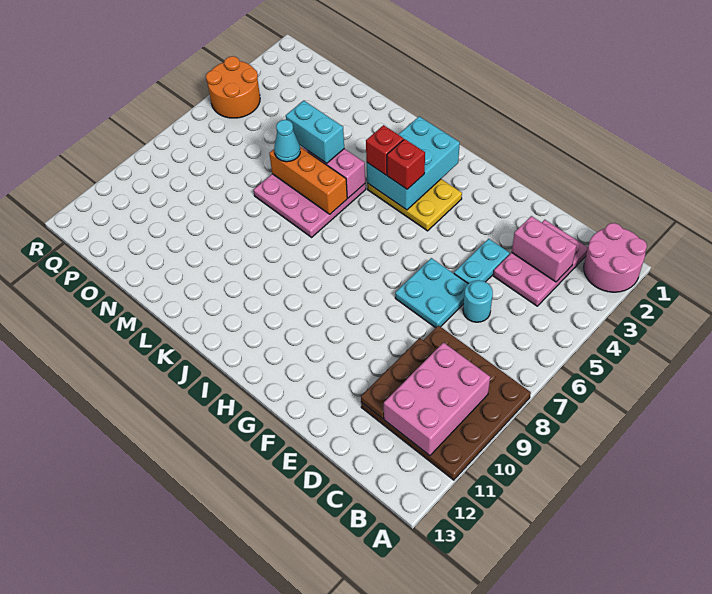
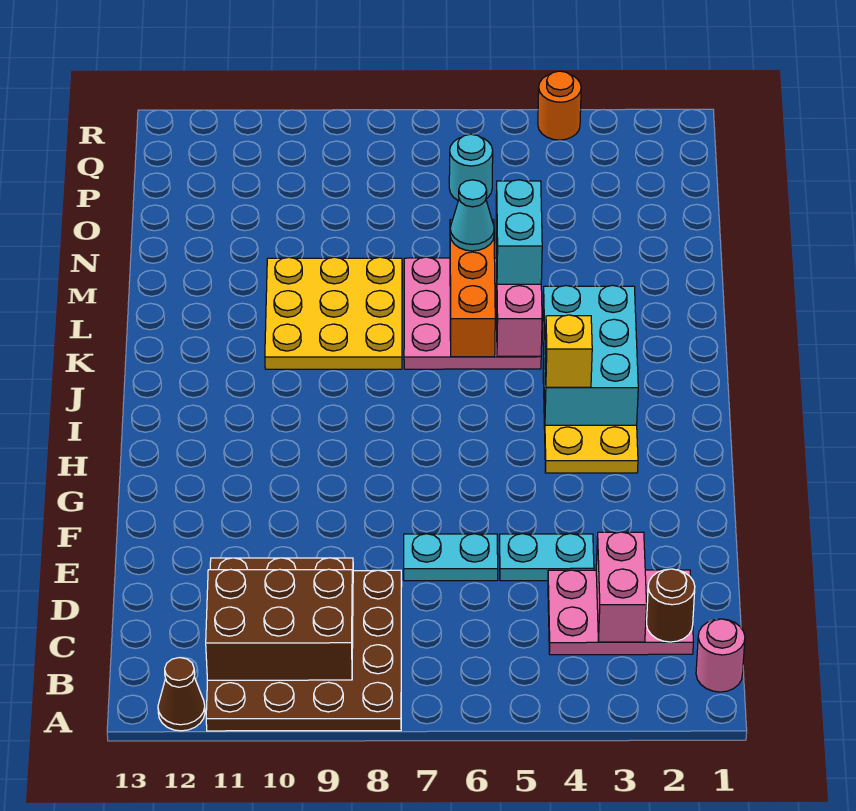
pink 2x2 round brick [584,223,647,292] -> pink 1x1 round brick [696,619,745,692]
none -> brown 1x1 cone [158,658,205,731]
pink 2x3 brick [384,343,490,456] -> brown 2x3 brick [206,569,353,680]
none -> brown 1x1 round brick [647,569,695,642]
cyan 1x1 round brick [463,280,493,322] -> cyan 1x1 round brick moved to [449,134,493,201]
cyan 2x2 plate [395,258,468,328] -> cyan 1x2 plate [404,534,498,581]
cyan 2x3 brick [367,116,460,210] -> cyan 2x3 brick turned to [543,285,638,425]
red 1x1 brick [387,139,425,189] -> yellow 1x1 brick [545,315,592,387]
red 1x1 brick [366,125,404,175] -> none
none -> yellow 3x3 plate [265,257,402,369]
orange 2x2 round brick [206,56,260,118] -> orange 1x1 round brick [538,71,581,140]

